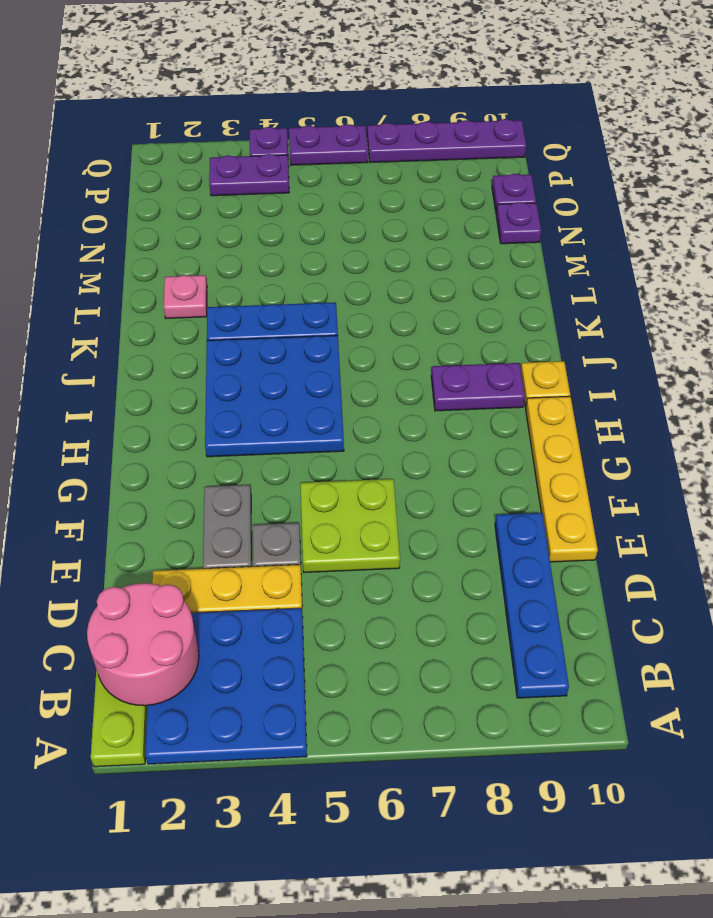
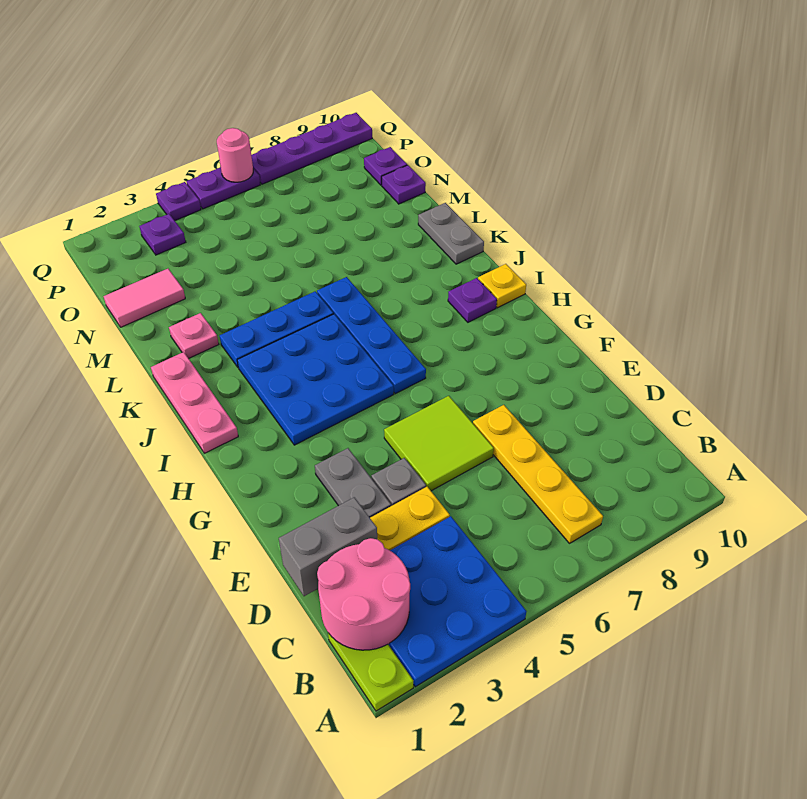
blue 1x4 plate [495,513,569,698] -> blue 1x4 plate moved to [317,277,426,394]
none -> grey 1x2 brick [279,497,377,596]
lime 2x2 plate [300,479,400,572] -> lime 2x2 tile [384,396,494,491]
yellow 1x4 plate [526,396,598,562] -> yellow 1x4 plate moved to [473,405,603,543]
none -> pink 1x3 plate [151,352,238,453]
purple 1x2 plate [431,363,525,411] -> purple 1x1 plate [448,278,497,322]
none -> grey 1x2 plate [418,203,484,264]
none -> pink 1x2 tile [104,269,185,327]
purple 1x2 plate [209,154,289,196] -> purple 1x1 plate [139,214,186,255]
none -> pink 1x1 round brick [217,128,253,182]

